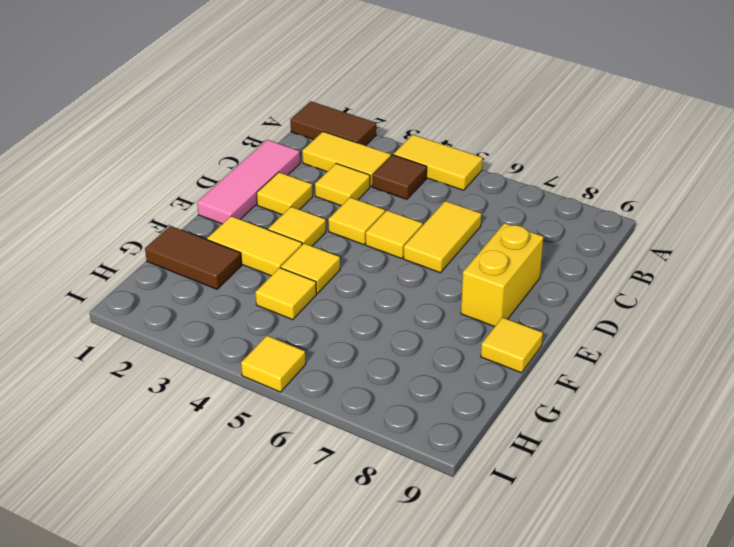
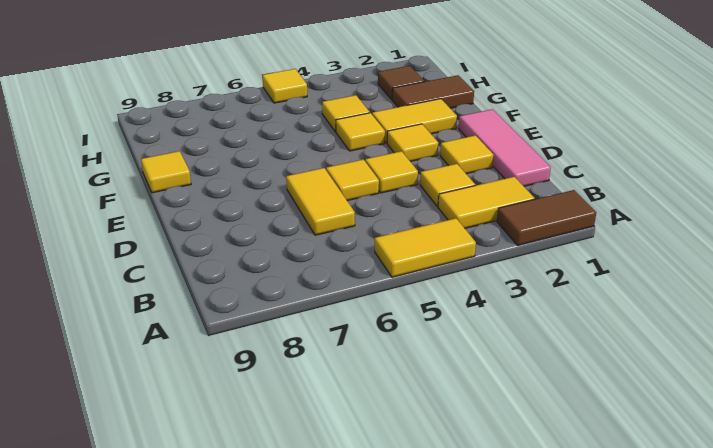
brown 1x1 tile [373,155,427,199] -> brown 1x1 tile moved to [378,66,424,100]
yellow 1x2 brick [461,223,543,327] -> none

